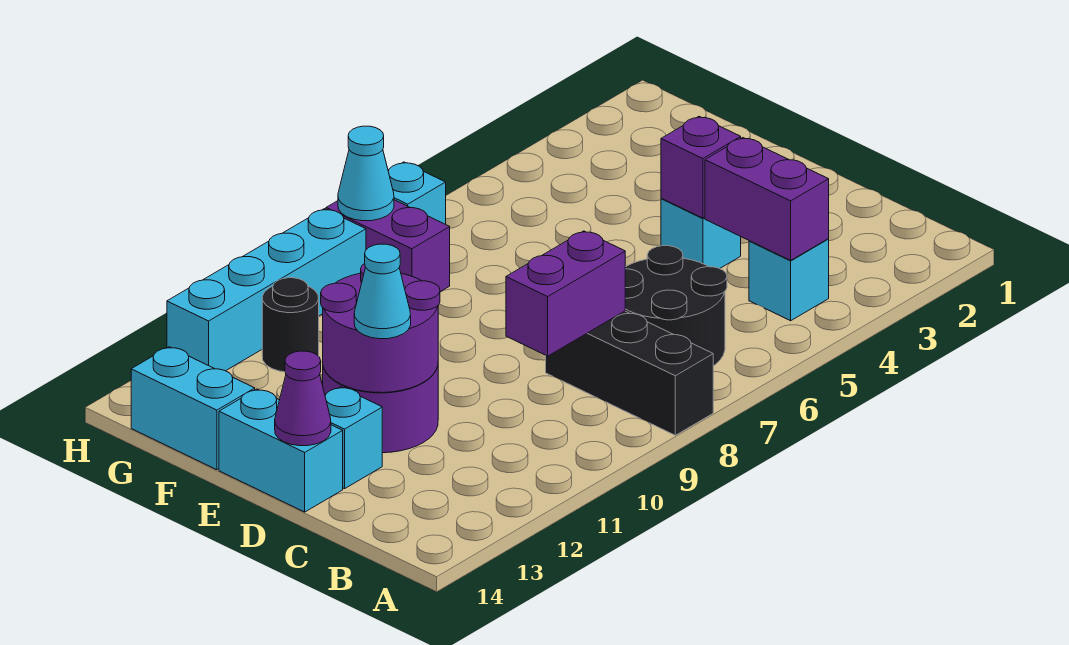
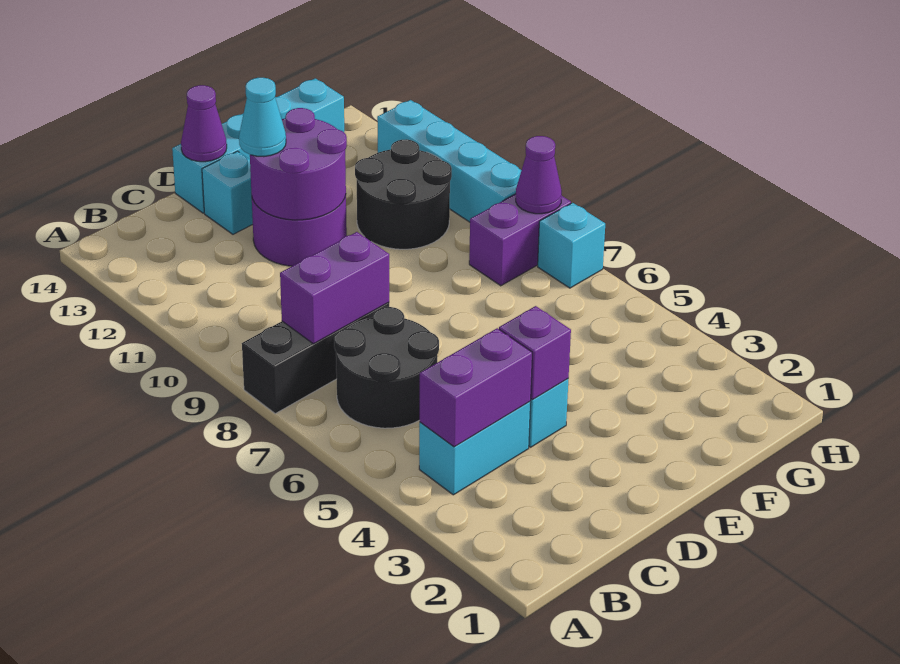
cyan 1x1 brick [749,239,829,321] -> cyan 1x2 brick [419,402,531,495]
purple 1x2 brick [506,231,625,356] -> purple 1x2 brick turned to [280,232,389,344]
black 1x1 round brick [262,278,319,372] -> black 2x2 round brick [355,139,452,249]
cyan 1x1 cone [338,126,394,221] -> purple 1x1 cone [516,136,562,214]

